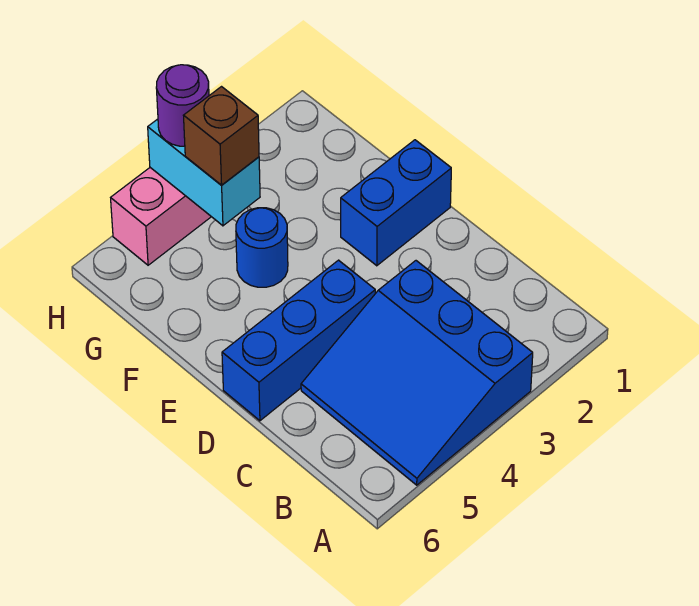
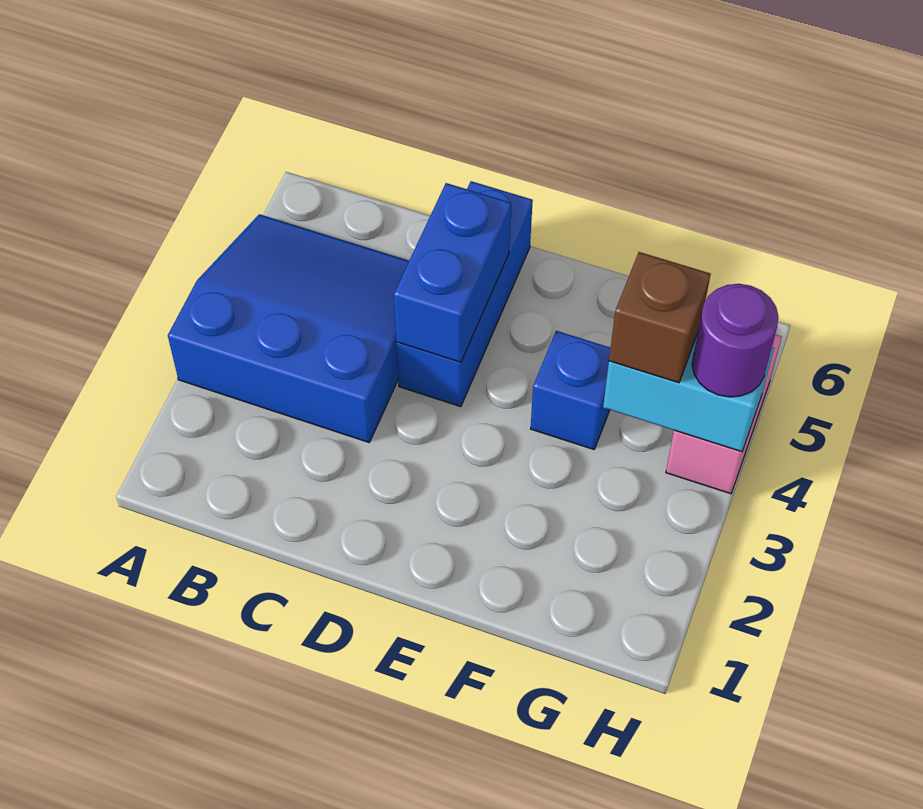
blue 1x2 brick [341,140,451,266] -> blue 1x2 brick moved to [394,183,511,362]
blue 1x1 round brick [236,208,288,287] -> blue 1x1 brick [531,331,611,449]

